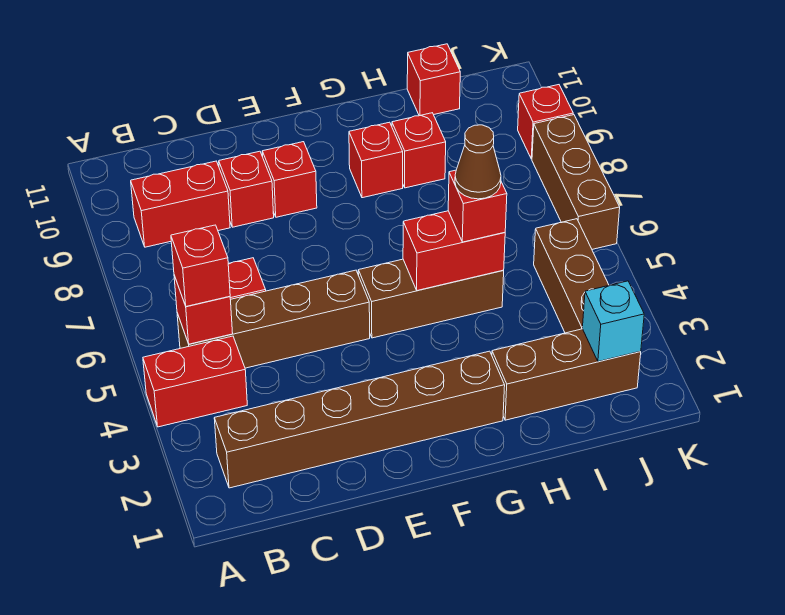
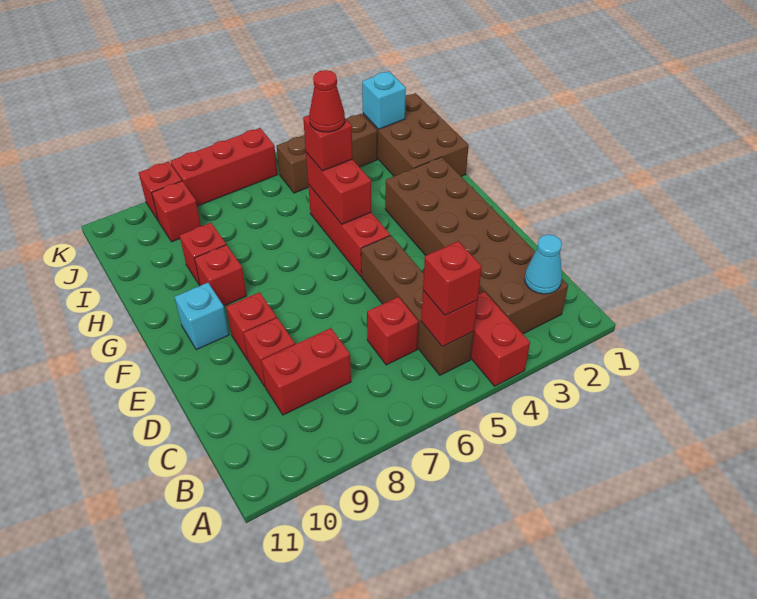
brown 1x6 brick [214,351,505,488] -> brown 2x6 brick [385,157,568,334]
none -> cyan 1x1 cone [525,235,562,294]
red 1x2 brick [131,161,230,247] -> red 1x2 brick turned to [261,328,351,415]
brown 1x3 brick [358,259,504,338] -> red 1x3 brick [308,184,390,276]
none -> cyan 1x1 brick [175,283,229,350]
brown 1x3 brick [492,329,641,420] -> brown 2x3 brick [363,93,469,176]
brown 1x1 cone [455,125,501,199] -> red 1x1 cone [309,70,345,132]
red 1x1 brick [407,44,460,116] -> red 1x1 brick moved to [152,181,201,242]
brown 1x3 brick [532,115,620,249] -> red 1x3 brick [170,128,278,206]

